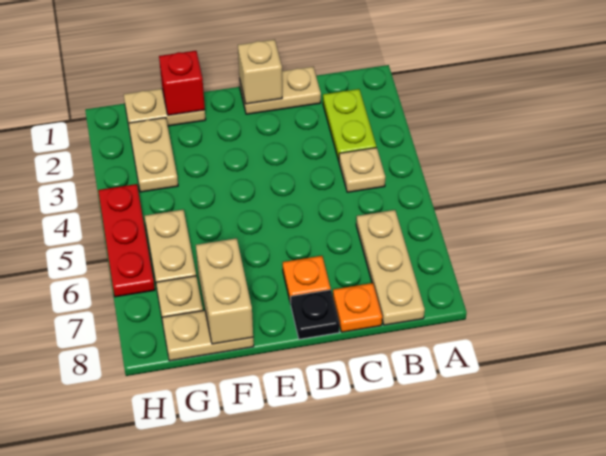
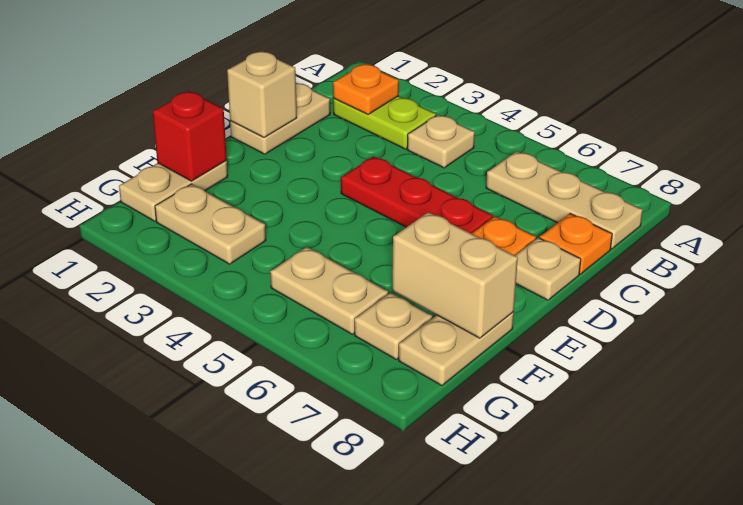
none -> orange 1x1 plate [333,64,399,114]
black 1x1 plate [291,290,340,339] -> tan 1x1 plate [515,238,581,300]
red 1x3 plate [98,184,155,297] -> red 1x3 plate moved to [341,156,493,233]

